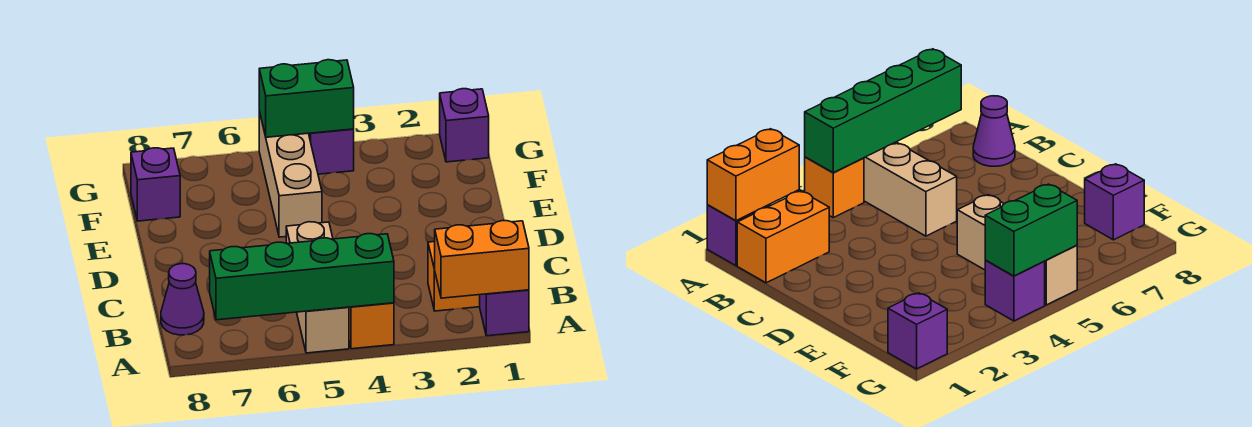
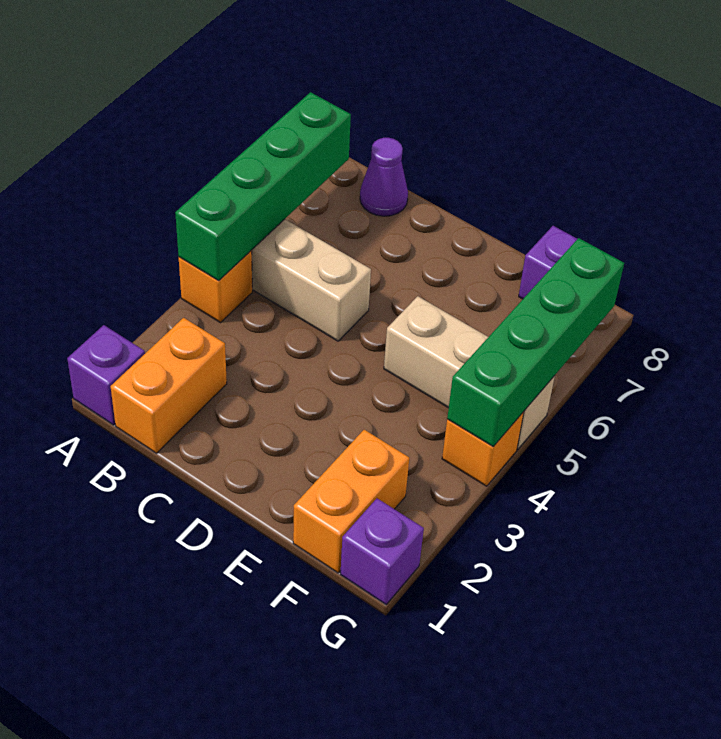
orange 1x2 brick [434,221,529,298] -> orange 1x2 brick moved to [293,430,409,573]
purple 1x1 brick [309,129,354,174] -> orange 1x1 brick [442,412,524,486]
green 1x2 brick [259,60,354,137] -> green 1x4 brick [447,238,624,447]

